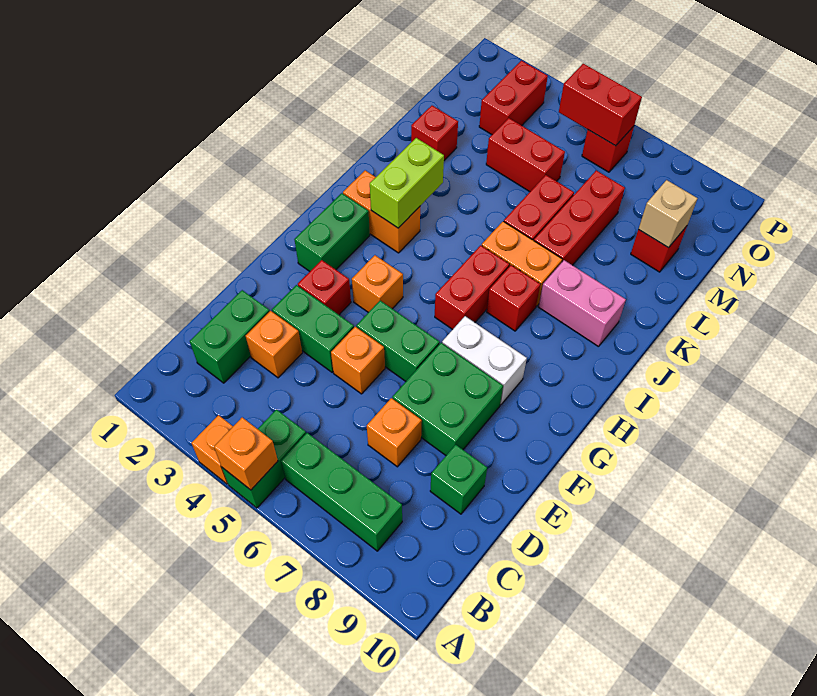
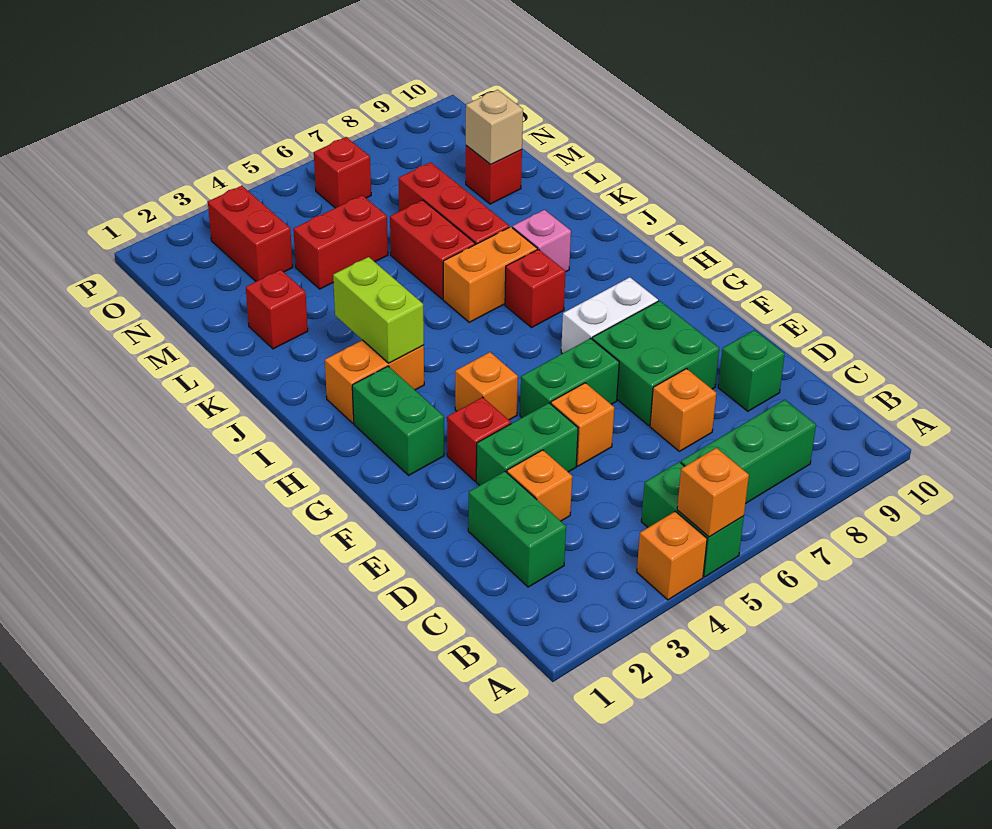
red 1x2 brick [435,245,509,329] -> none
pink 1x2 brick [539,260,626,347] -> pink 1x1 brick [512,210,571,272]
red 1x2 brick [559,64,642,146] -> none

